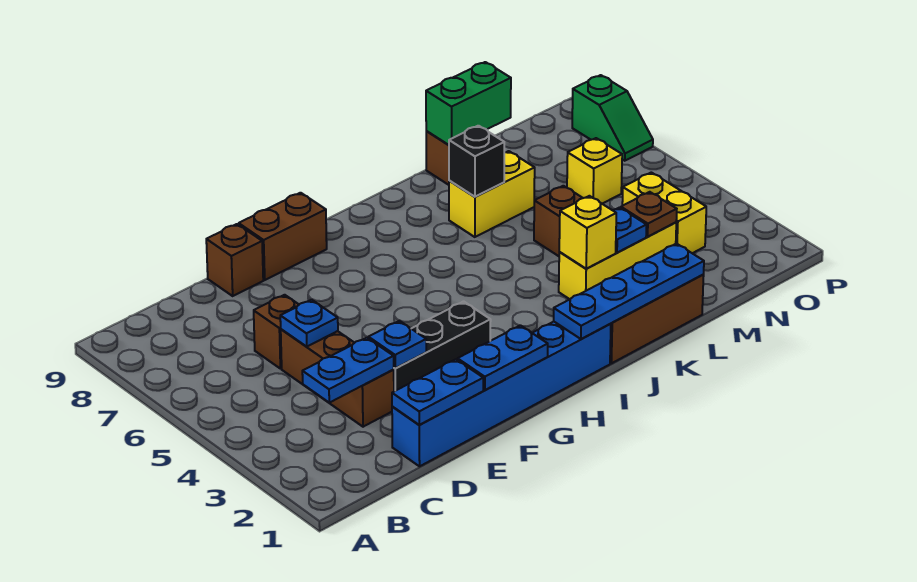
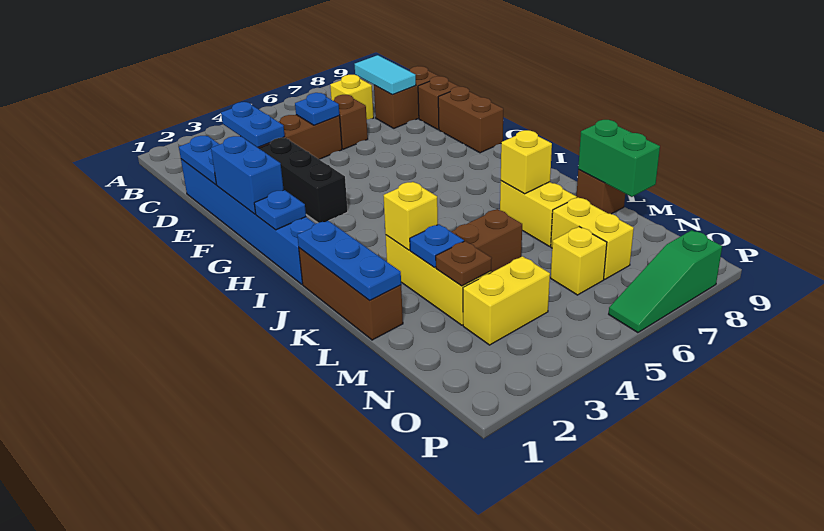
none -> yellow 1x1 brick [330,75,374,119]
none -> cyan 1x2 tile [355,55,416,95]
none -> brown 1x2 brick [374,66,438,128]
blue 1x1 plate [368,321,426,368] -> blue 1x1 plate moved to [254,190,306,230]
blue 1x2 plate [458,325,548,390] -> blue 1x2 brick [211,136,284,214]
blue 1x4 plate [554,244,704,339] -> blue 1x3 plate [297,221,401,301]
black 1x1 brick [449,126,504,197] -> yellow 1x1 brick [501,130,552,194]
none -> yellow 1x2 brick [551,197,634,279]
green 1x2 slope [572,75,653,161] -> green 1x3 slope [609,230,722,333]

